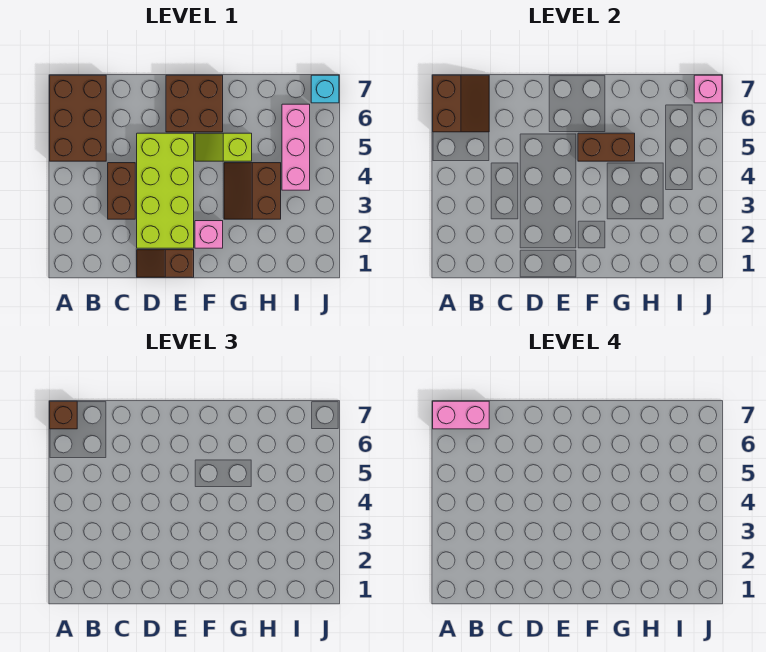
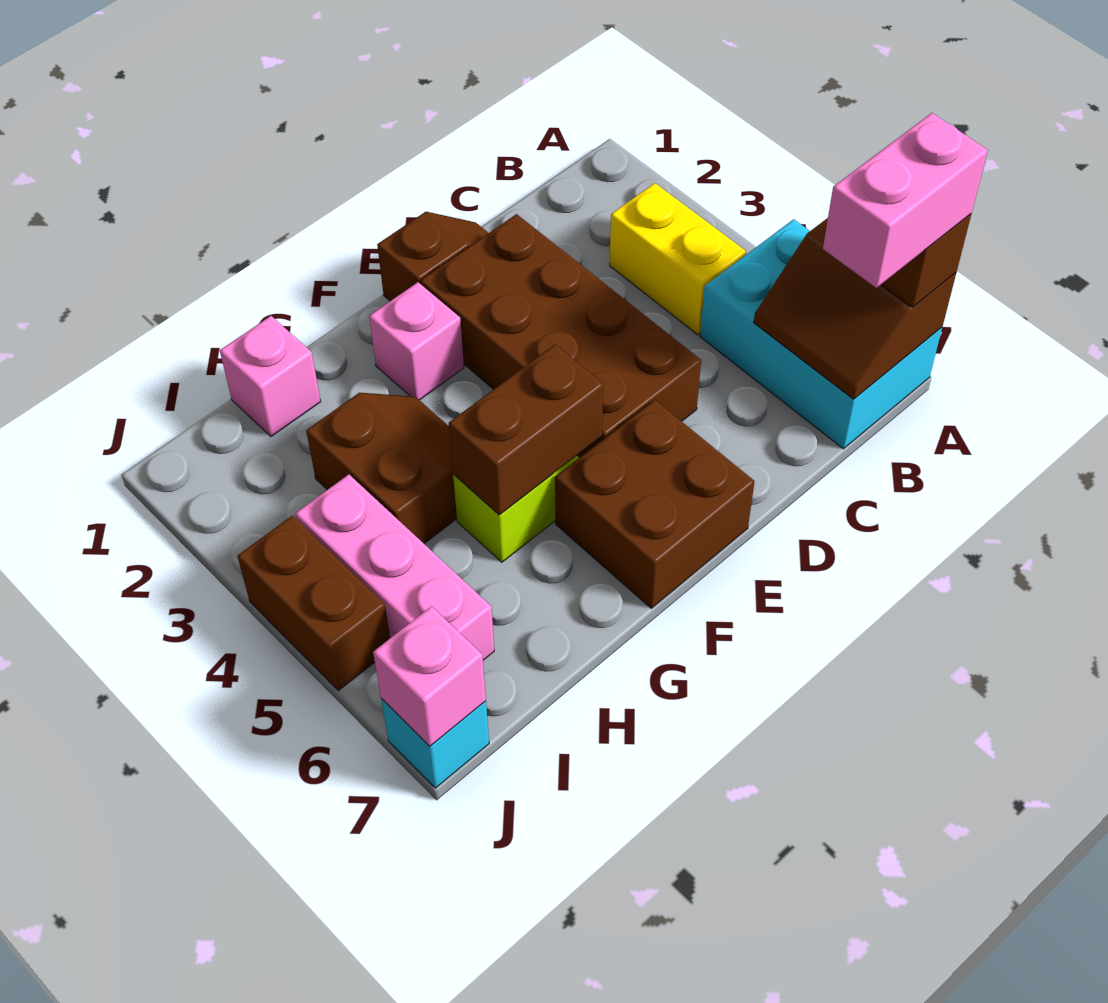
brown 2x3 brick [50,75,106,161] -> cyan 2x3 brick [700,219,942,449]
none -> yellow 1x2 brick [610,183,746,335]
brown 1x2 brick [108,163,135,219] -> brown 1x2 brick moved to [237,515,390,690]
lime 2x4 brick [137,133,194,248] -> brown 2x4 brick [421,214,701,458]
none -> pink 1x1 brick [220,316,321,437]

